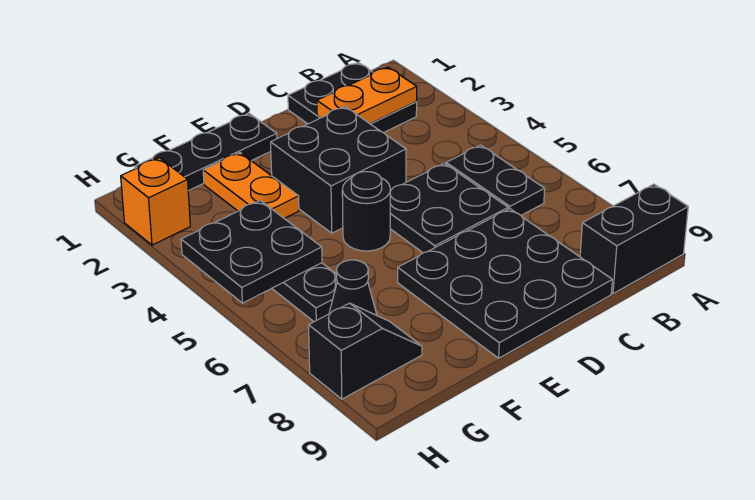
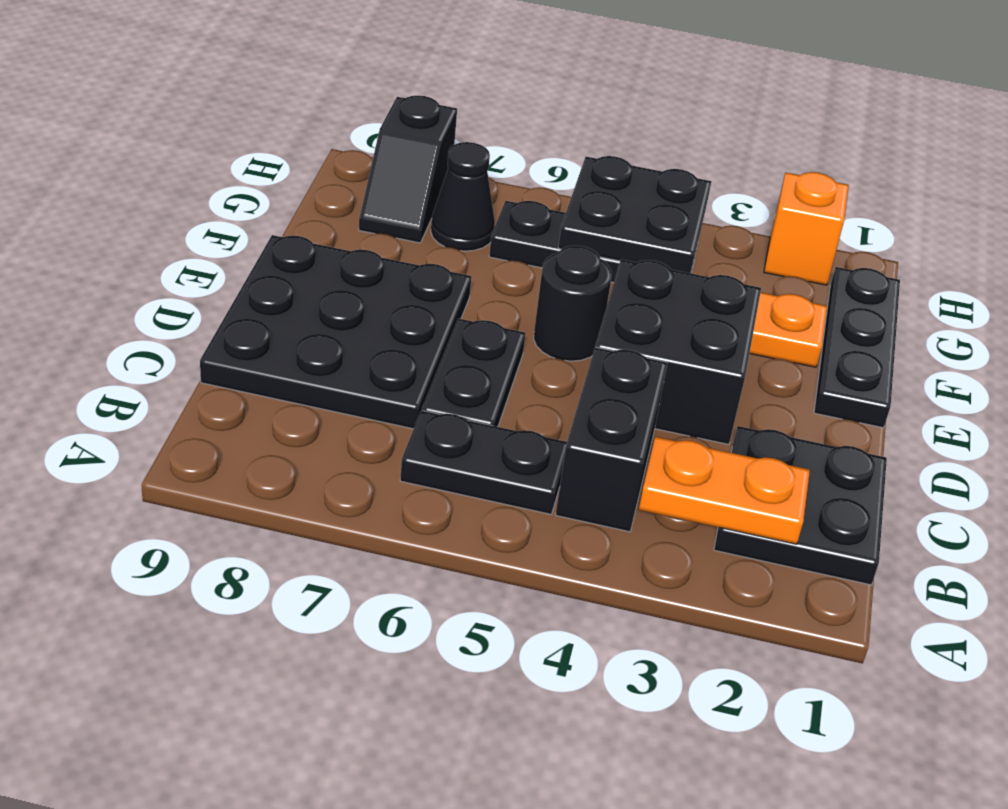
black 1x2 brick [580,184,688,294] -> black 1x2 brick moved to [556,347,667,532]
orange 1x2 plate [317,67,417,124] -> orange 1x2 plate turned to [639,437,810,544]
black 2x2 plate [390,163,508,253] -> black 1x2 plate [422,319,525,427]

